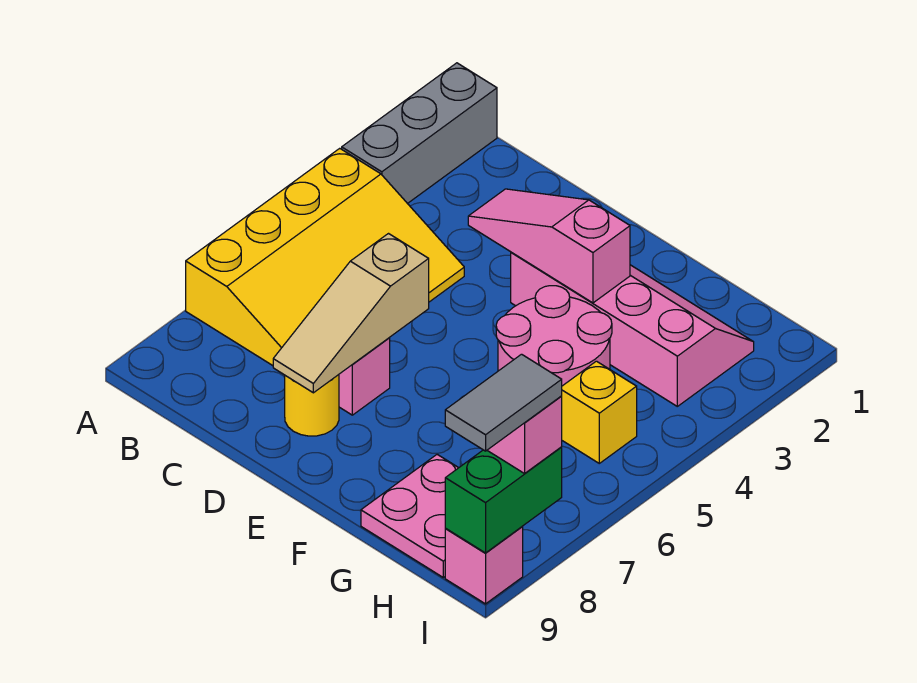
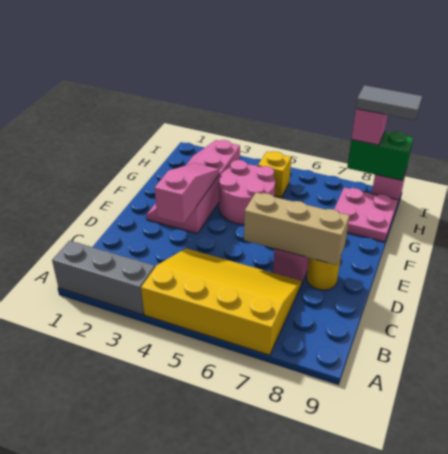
pink 1x3 slope [468,189,630,303] -> pink 1x3 slope turned to [155,163,219,224]
tan 1x3 slope [273,234,429,393] -> tan 1x3 brick [244,192,350,265]

